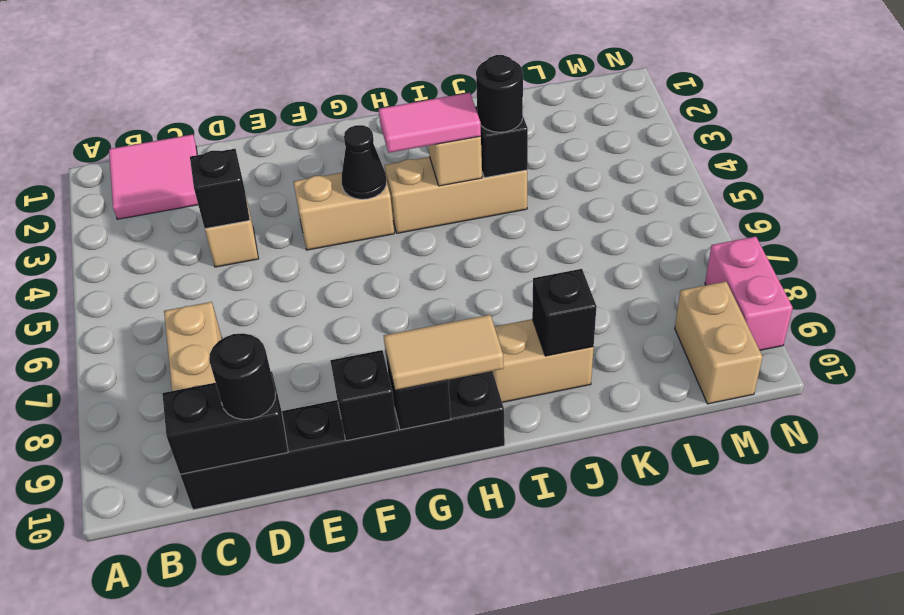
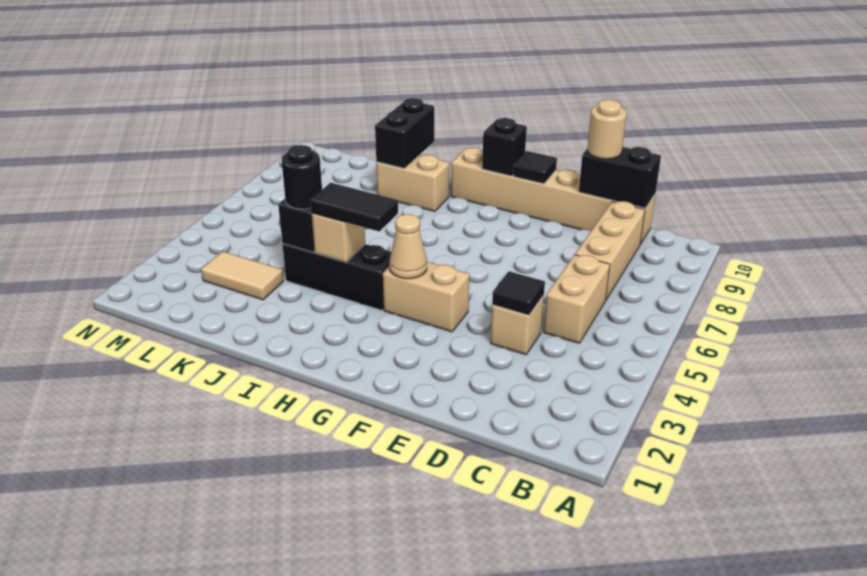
pink 2x2 tile [109,134,198,219] -> none
black 1x6 brick [181,371,505,510] -> tan 1x6 brick [451,148,655,244]
black 1x1 brick [190,149,250,229] -> black 1x1 tile [492,271,545,315]
black 1x1 round brick [209,333,276,419] -> tan 1x1 round brick [587,100,626,159]
black 1x1 brick [330,350,397,441] -> black 1x1 tile [514,151,557,184]
black 1x1 cone [342,125,386,199] -> tan 1x1 cone [389,214,427,279]
tan 1x2 tile [384,315,504,390] -> tan 1x2 tile moved to [201,251,284,300]
tan 1x3 brick [385,157,527,233] -> black 1x3 brick [282,244,391,310]
pink 1x2 tile [379,93,481,153] -> black 1x2 tile [311,183,398,231]
black 1x1 brick [532,269,597,356] -> black 1x2 brick [375,98,434,169]
tan 1x2 brick [675,281,763,404] -> tan 1x2 brick moved to [543,255,610,343]
pink 1x2 brick [705,237,793,350] -> none

